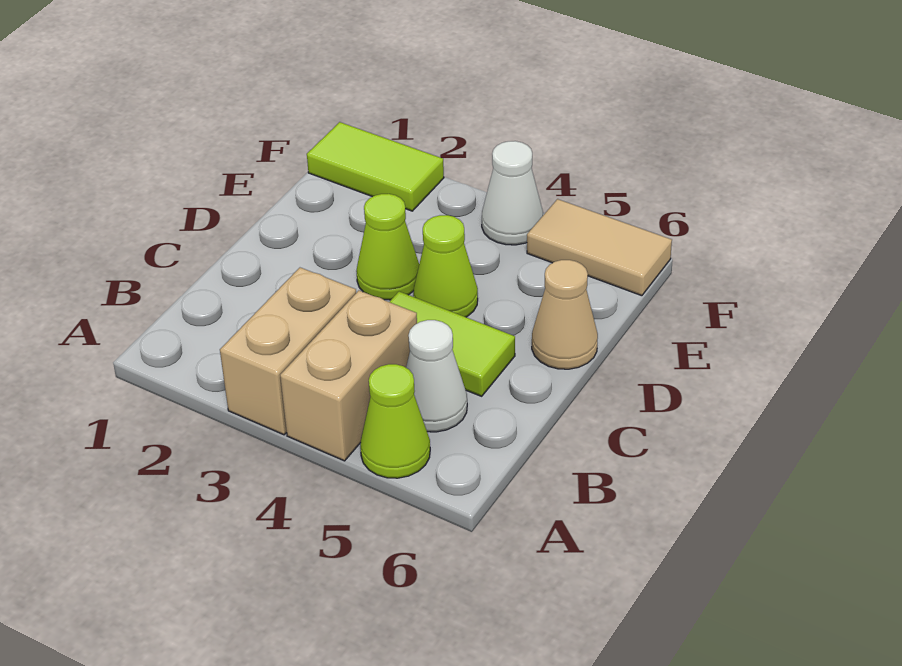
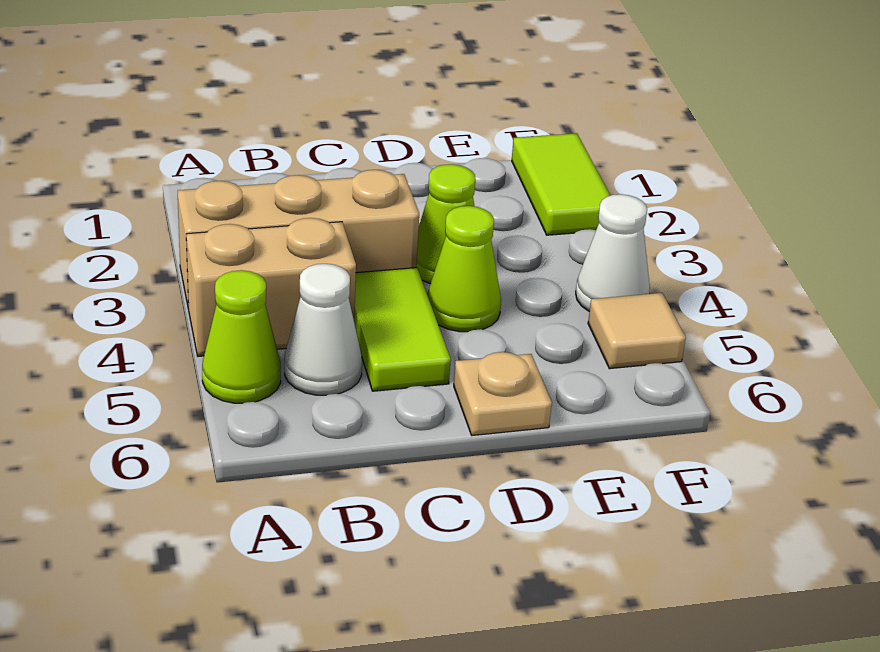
tan 1x2 brick [220,268,356,435] -> tan 1x3 brick [178,170,419,309]
tan 1x1 cone [532,260,598,369] -> tan 1x1 plate [454,352,552,435]
tan 1x2 tile [527,199,672,296] -> tan 1x1 tile [588,293,686,369]

